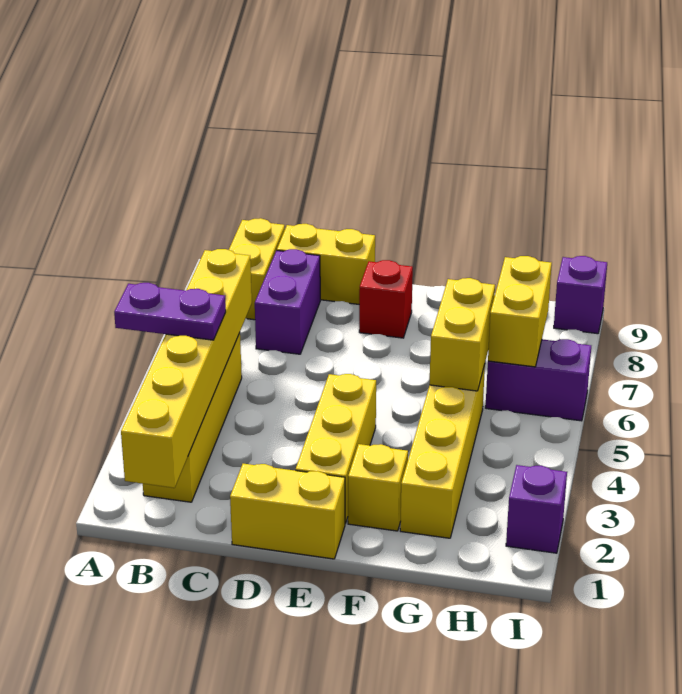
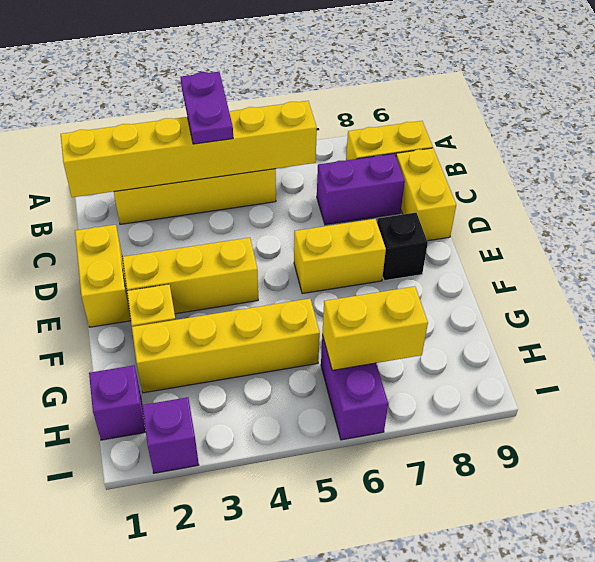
red 1x1 brick [359,260,413,338] -> black 1x1 brick [377,213,428,281]
yellow 1x2 brick [429,278,495,391] -> yellow 1x2 brick moved to [294,219,386,294]
purple 1x1 brick [554,256,607,334] -> purple 1x1 brick moved to [89,365,146,440]

